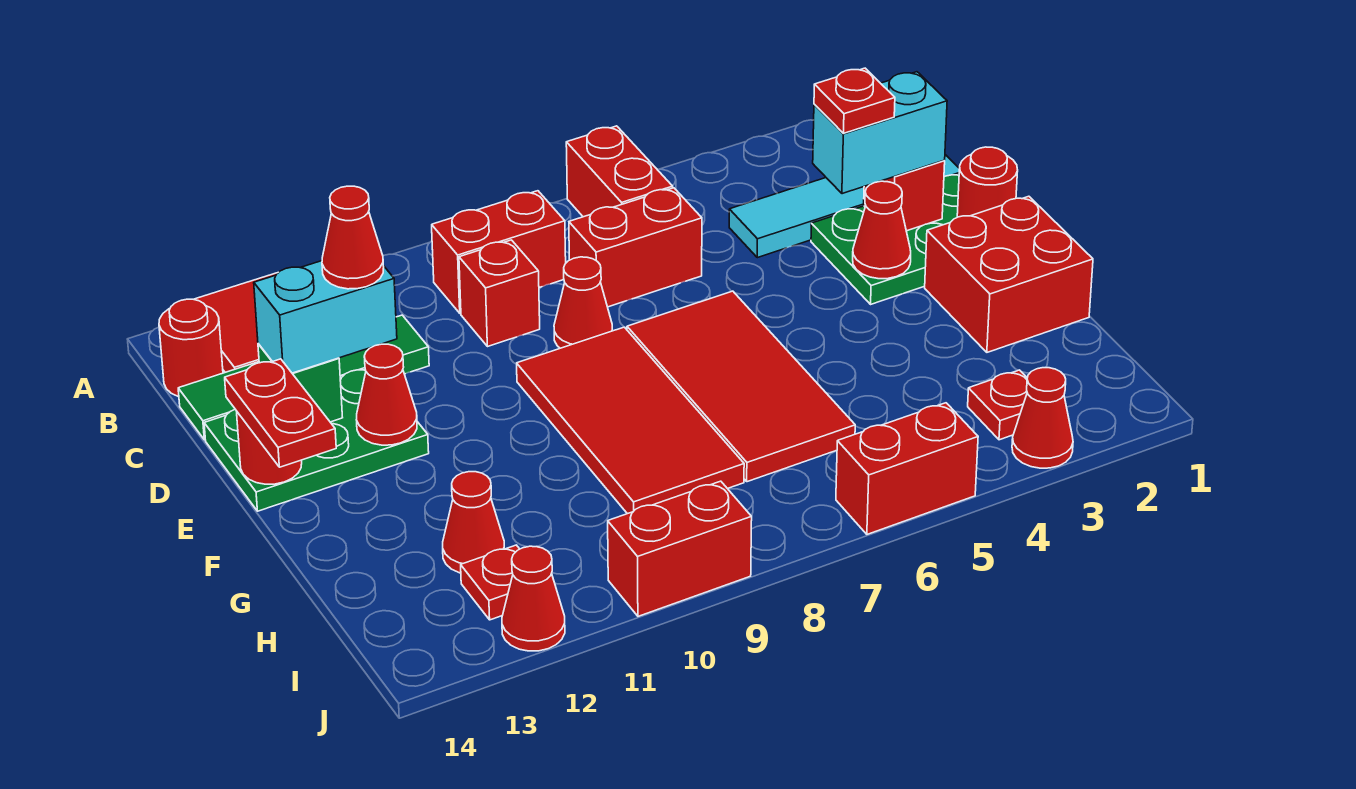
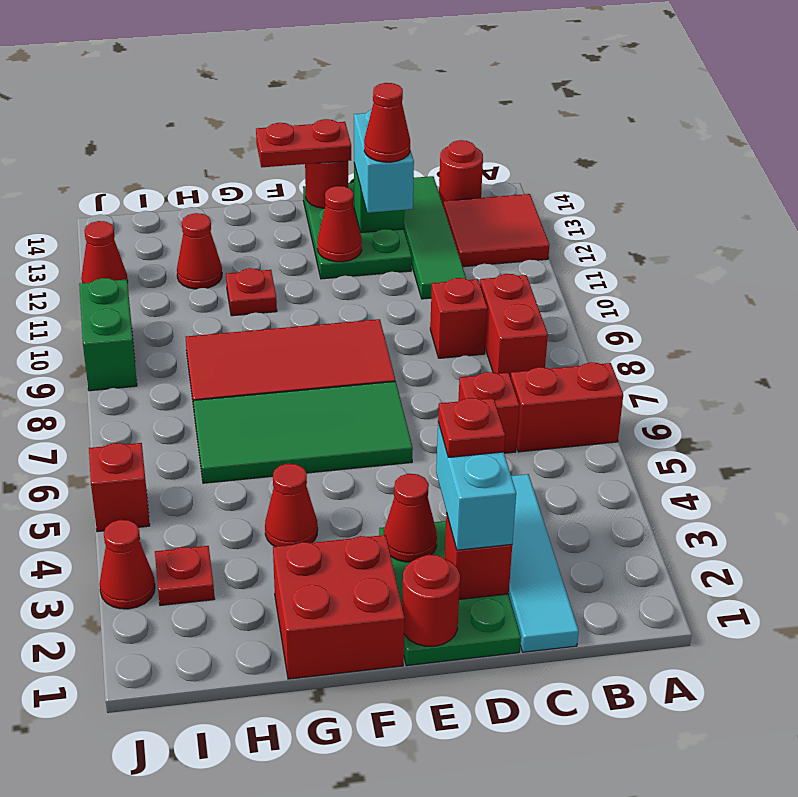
red 1x2 brick [569,188,702,307] -> red 1x1 brick [458,372,519,453]
red 1x1 cone [554,257,612,348] -> red 1x1 cone moved to [265,464,318,546]
red 2x4 tile [627,291,855,482] -> green 2x4 tile [193,381,413,483]
red 1x1 plate [461,545,519,620] -> red 1x1 plate moved to [226,268,277,316]
red 1x2 brick [836,403,978,534] -> red 1x1 brick [89,443,150,532]
red 1x2 brick [608,481,752,616] -> green 1x2 brick [79,278,137,391]

